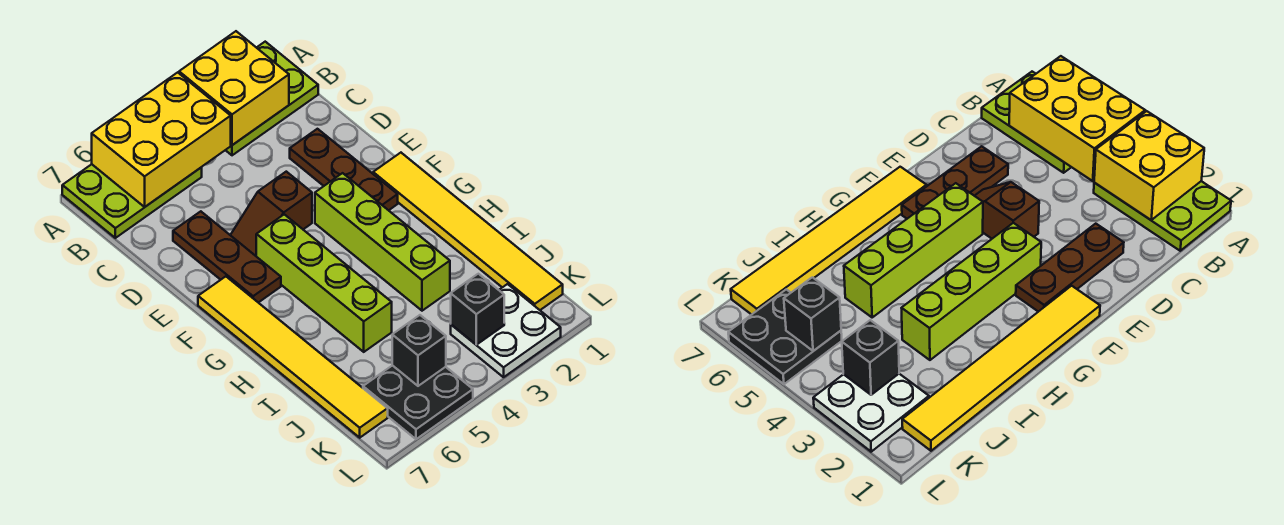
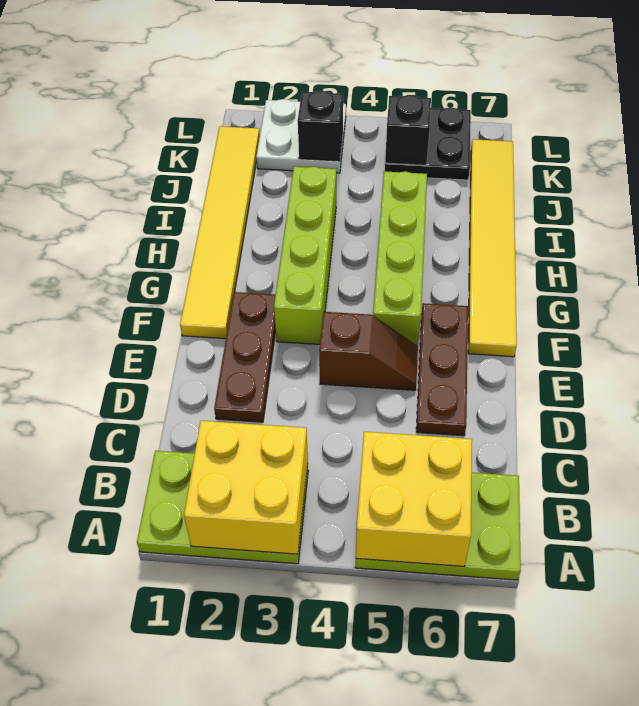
yellow 2x3 brick [92,72,231,207] -> yellow 2x2 brick [356,432,472,566]

